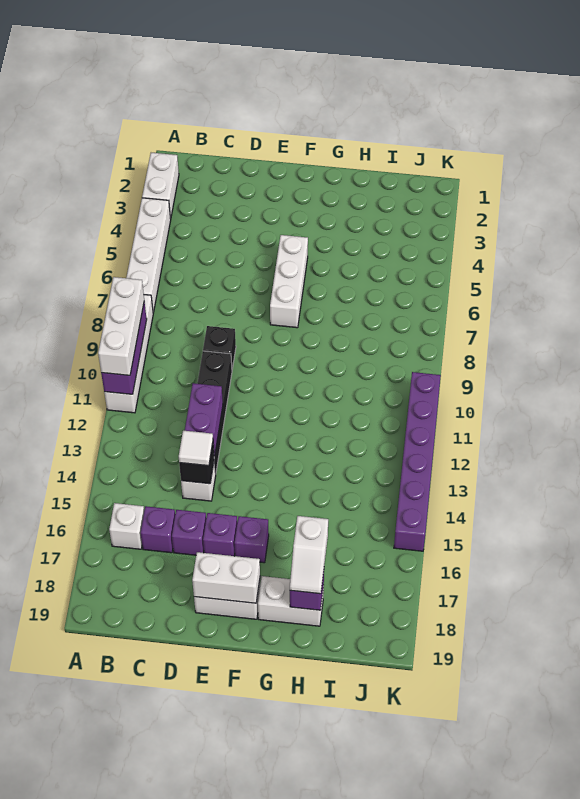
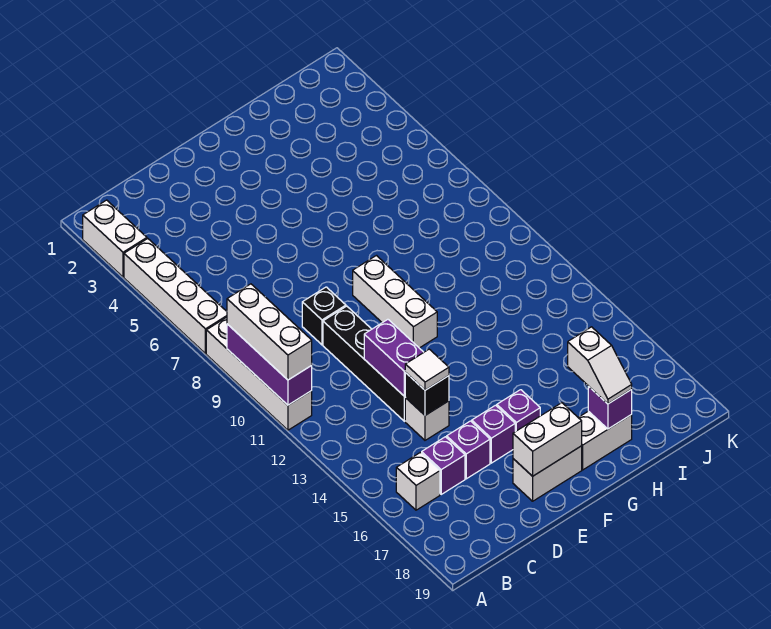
white 1x3 brick [270,235,308,328] -> white 1x3 brick moved to [353,256,437,348]
purple 1x6 brick [394,372,441,551] -> none

